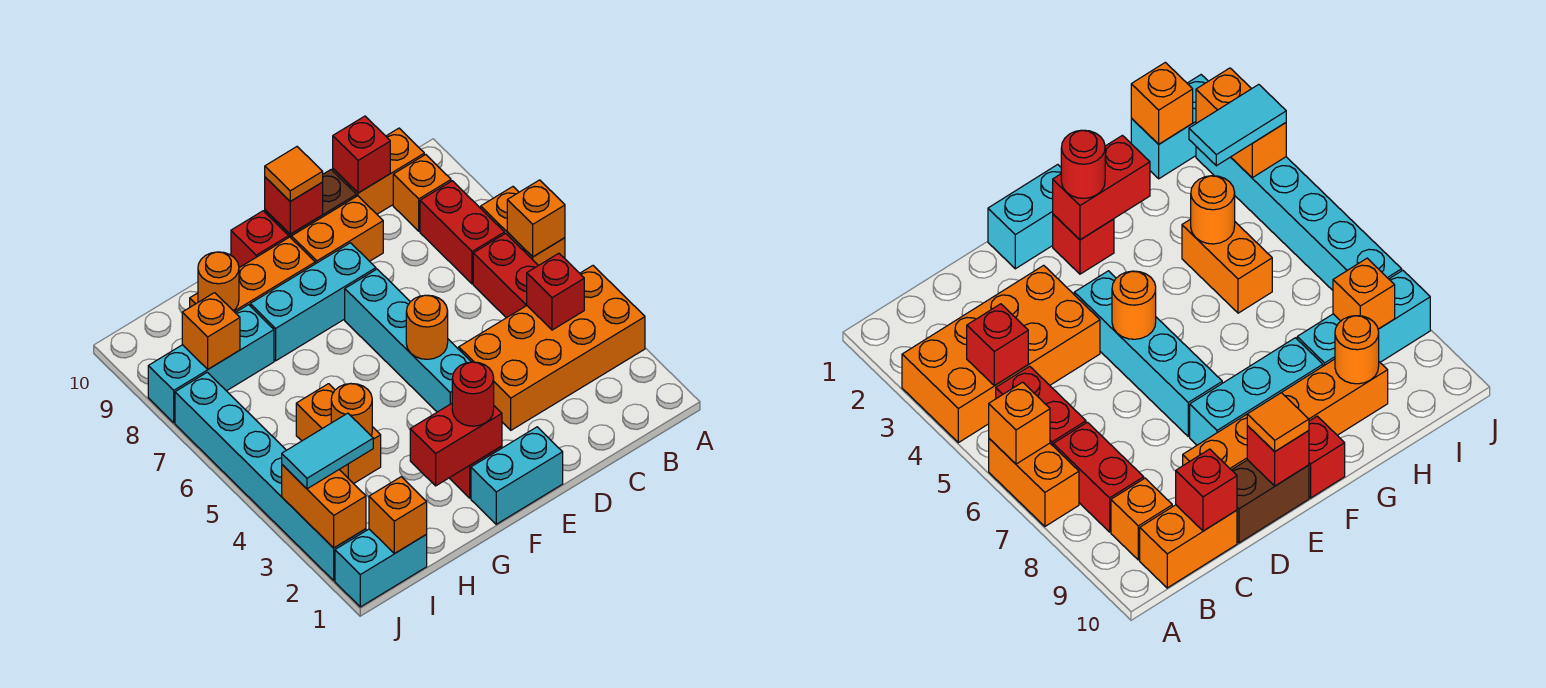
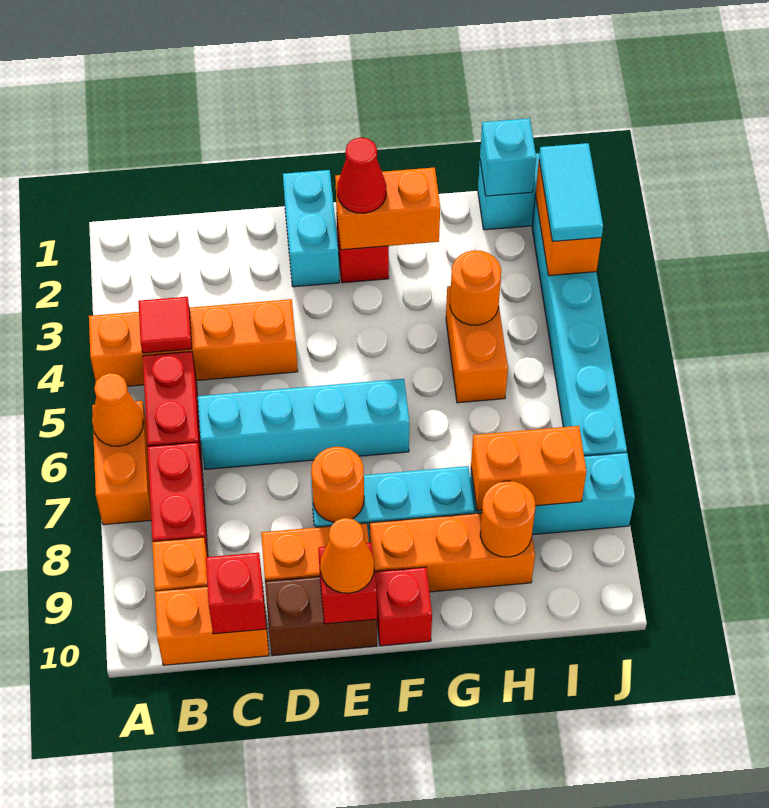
orange 2x4 brick [459,266,645,430] -> orange 1x4 brick [89,299,298,386]
orange 1x1 brick [507,180,565,257] -> orange 1x1 cone [92,373,144,446]
red 1x1 brick [527,253,584,330] -> red 1x1 tile [138,297,192,353]
cyan 1x2 brick [471,427,563,524] -> cyan 1x2 brick turned to [283,170,339,287]
cyan 1x4 brick [345,269,471,412] -> cyan 1x4 brick turned to [198,379,409,469]
orange 1x1 round brick [406,295,448,359] -> orange 1x1 round brick moved to [311,447,364,522]
orange 1x1 tile [265,147,323,201] -> orange 1x1 cone [320,518,374,593]
red 1x2 brick [410,404,502,486] -> orange 1x2 brick [335,167,440,250]
red 1x1 round brick [452,362,494,426] -> red 1x1 cone [337,138,386,213]
orange 1x1 brick [369,477,427,554] -> cyan 1x1 brick [480,118,536,196]
cyan 1x2 tile [282,413,373,489] -> cyan 1x2 tile turned to [539,143,603,241]
orange 1x1 brick [182,293,240,369] -> orange 1x2 brick [471,426,587,511]

